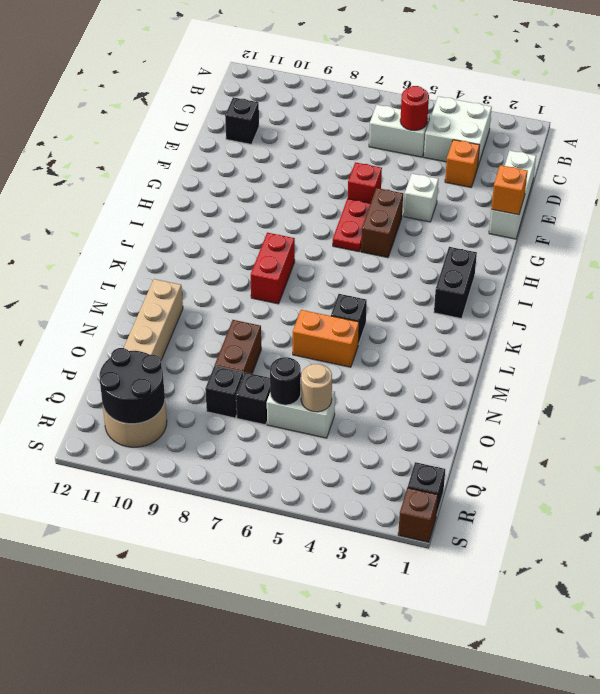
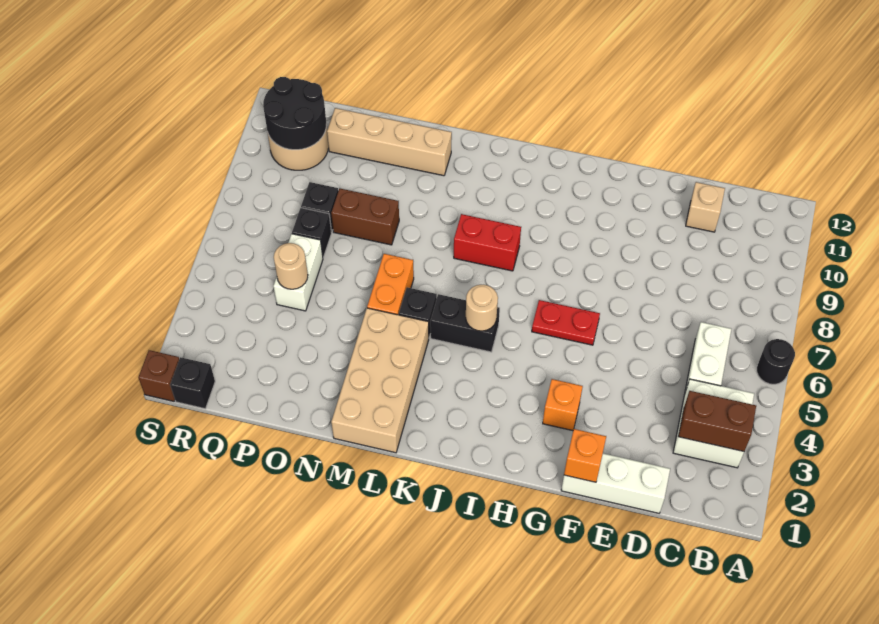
red 1x1 round brick [400,86,429,131] -> none
orange 1x1 brick [445,140,480,187] -> orange 1x1 brick moved to [543,379,583,431]
black 1x1 brick [225,97,259,144] -> tan 1x1 brick [686,182,725,232]
white 1x1 brick [404,174,439,222] -> none
red 1x1 brick [348,162,382,203] -> none
brown 1x2 brick [361,188,403,258] -> brown 1x2 brick moved to [678,391,756,451]
black 1x2 brick [434,247,477,319] -> black 1x2 brick moved to [430,294,500,352]
none -> tan 1x1 round brick [466,285,498,331]
none -> tan 2x4 brick [331,308,429,453]
black 1x1 round brick [270,357,301,405] -> black 1x1 round brick moved to [757,339,795,384]

